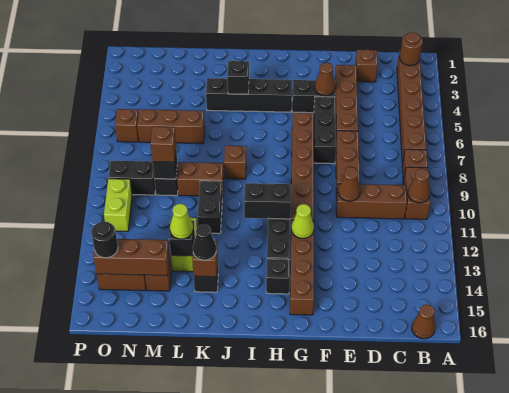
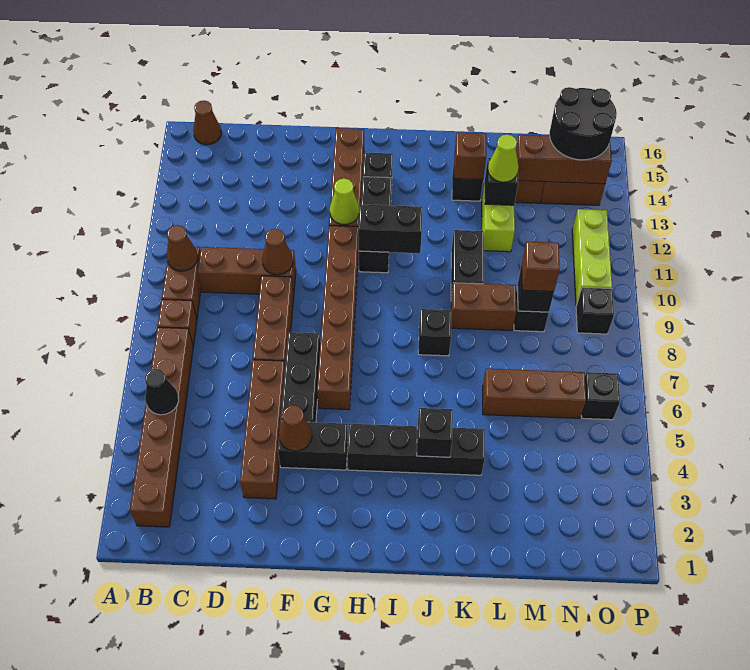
brown 1x1 round brick [400,33,423,65] -> none
brown 1x1 brick [355,50,378,82] -> none
brown 1x1 brick [224,145,246,179] -> black 1x1 brick [418,309,451,356]
black 1x1 cone [193,224,216,260] -> black 1x1 cone moved to [145,369,179,415]
black 1x2 brick [109,161,155,195] -> black 1x1 brick [576,287,614,334]
brown 1x1 brick [115,109,139,142] -> black 1x1 brick [581,372,620,420]
lime 1x2 brick [104,179,132,231] -> lime 1x3 brick [572,209,612,306]
black 1x1 round brick [91,222,118,258] -> black 2x2 round brick [550,87,617,160]

